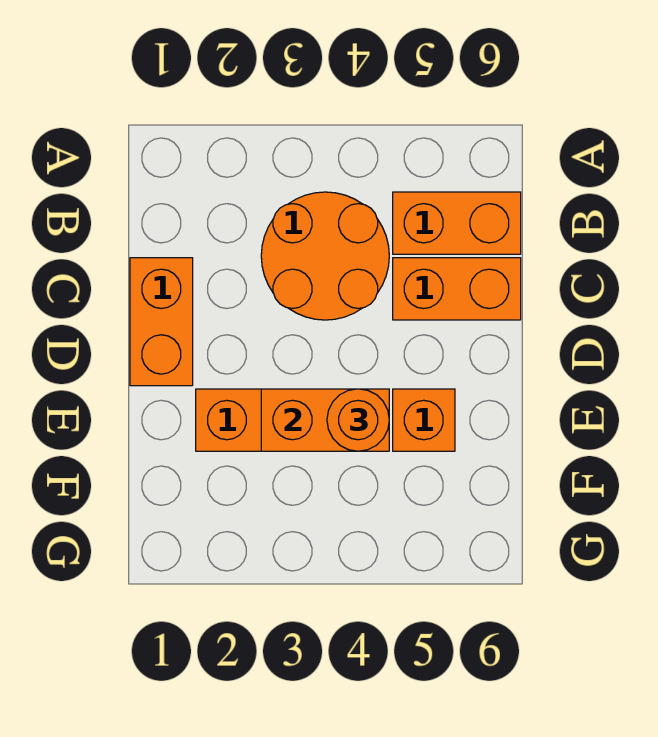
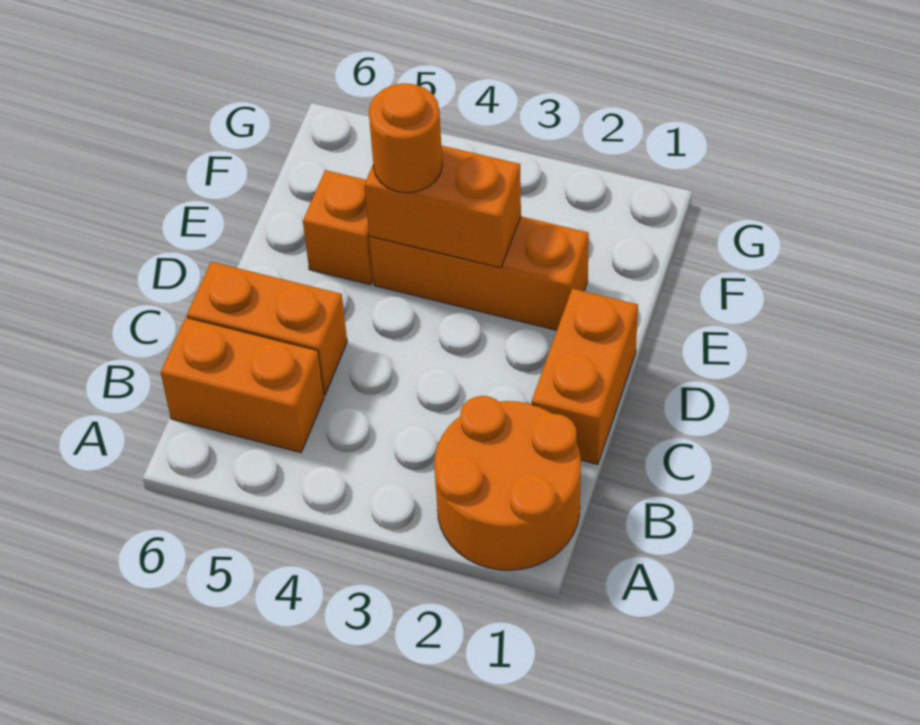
orange 2x2 round brick [261,192,389,320] -> orange 2x2 round brick moved to [434,396,581,570]

